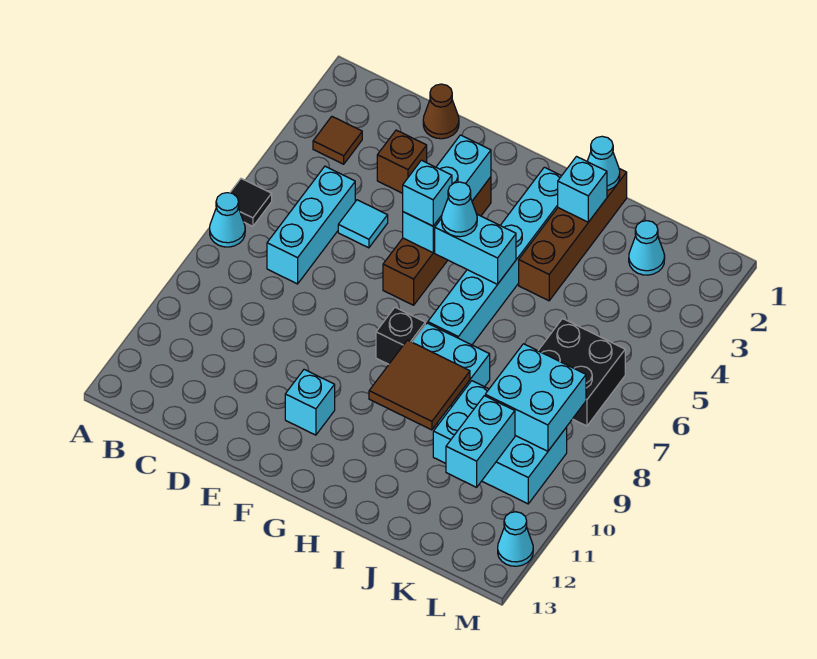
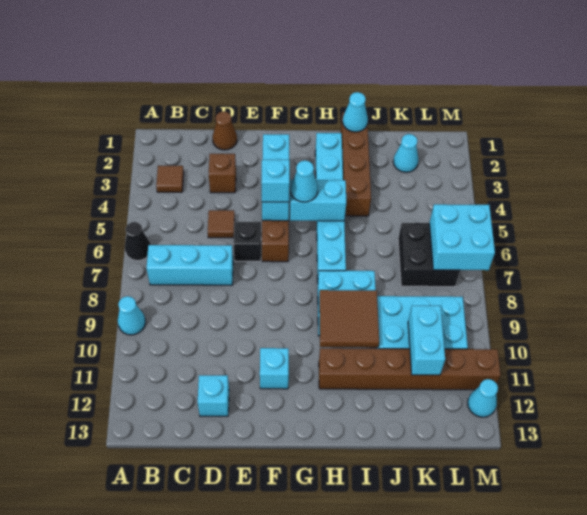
black 1x1 tile [230,179,272,226] -> black 1x1 cone [125,222,151,261]
cyan 1x1 cone [210,193,245,247] -> cyan 1x1 cone moved to [118,296,146,335]
cyan 1x3 brick [267,166,355,284] -> cyan 1x3 brick turned to [147,245,233,285]
cyan 1x1 tile [338,200,388,248] -> brown 1x1 tile [208,210,235,238]
black 1x1 brick [376,308,425,364] -> black 1x1 brick moved to [234,222,261,261]
none -> brown 1x6 brick [319,348,501,390]
cyan 1x1 brick [558,157,607,222] -> cyan 1x1 brick moved to [198,375,229,416]
cyan 2x2 brick [485,344,586,451] -> cyan 2x2 brick moved to [429,204,495,270]

